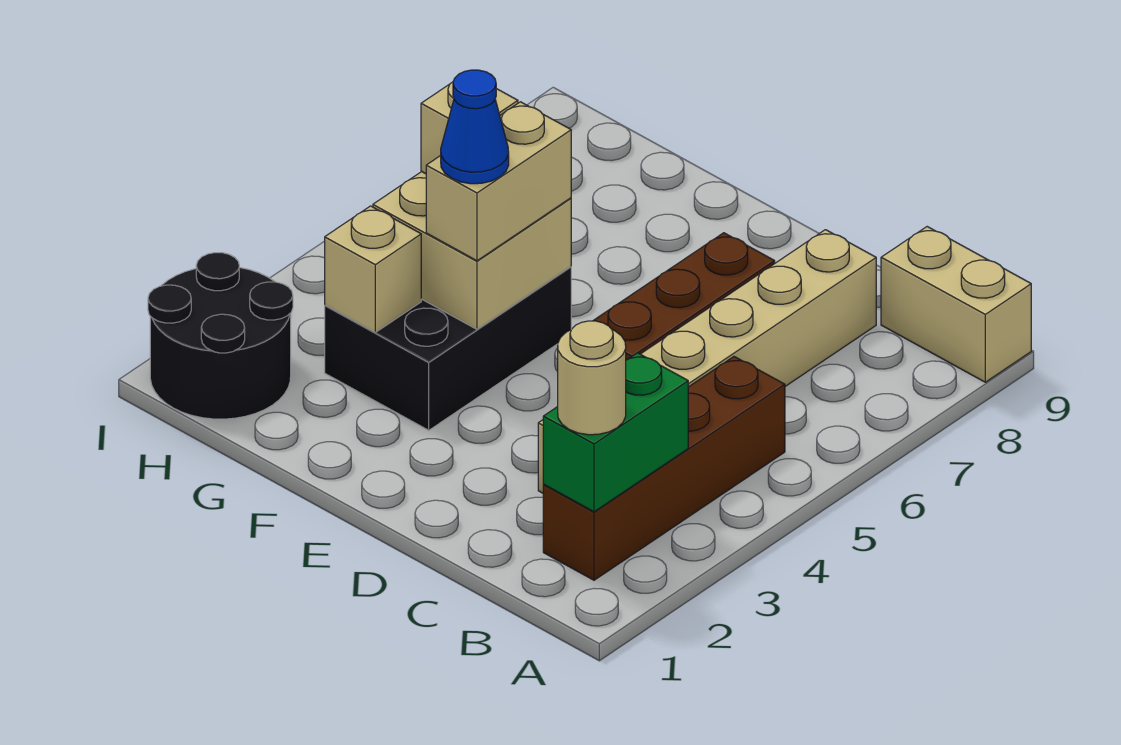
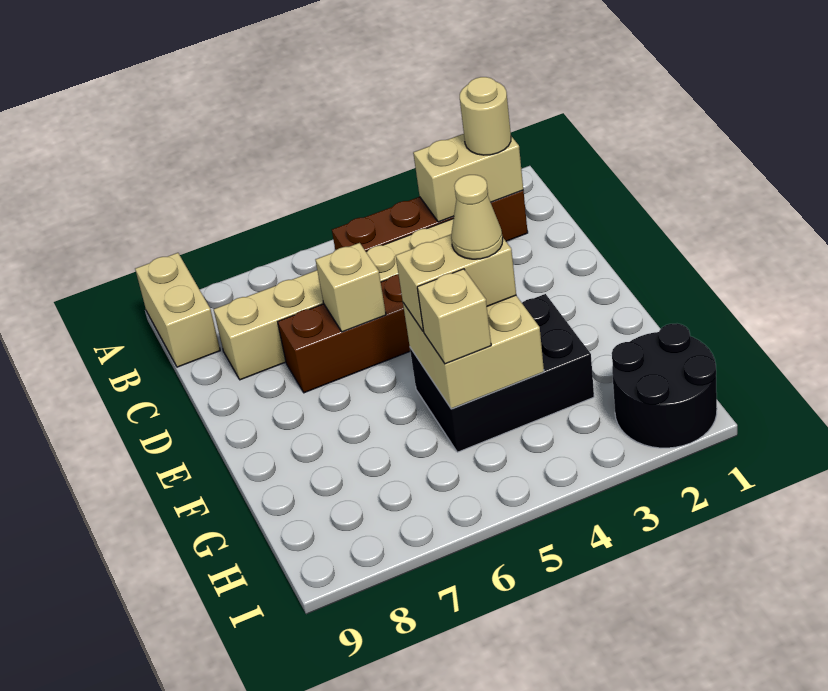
green 1x2 brick [543,353,688,512] -> tan 1x2 brick [413,134,523,222]
blue 1x1 cone [441,70,509,184] -> tan 1x1 cone [451,175,503,259]
tan 1x1 brick [325,206,421,332] -> tan 1x1 brick moved to [315,243,386,332]

